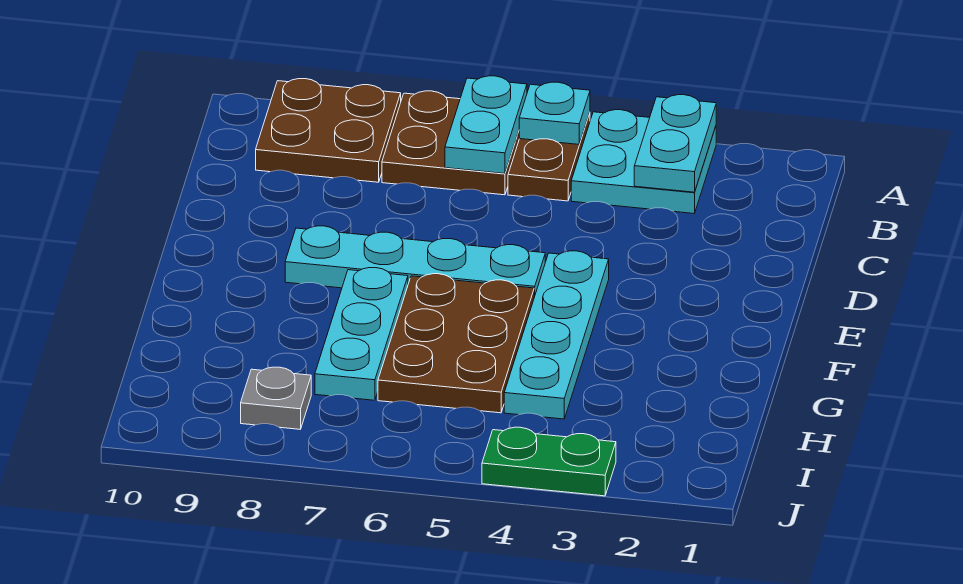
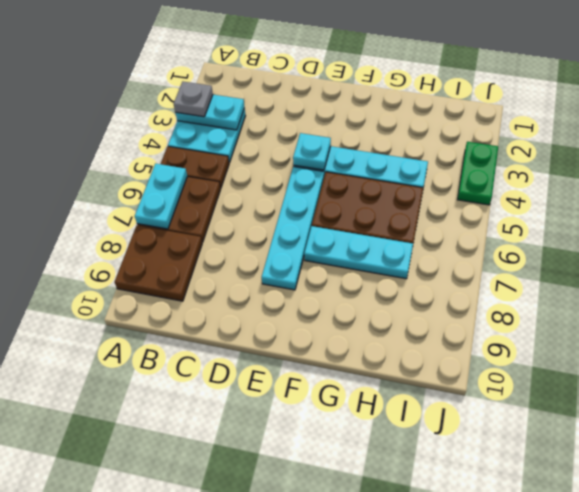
cyan 1x1 plate [519,82,590,144] -> cyan 1x1 plate moved to [293,133,331,170]
cyan 1x2 plate [445,76,527,174] -> cyan 1x2 plate turned to [135,164,187,229]
grey 1x1 plate [241,367,311,429] -> grey 1x1 plate moved to [174,82,213,117]

